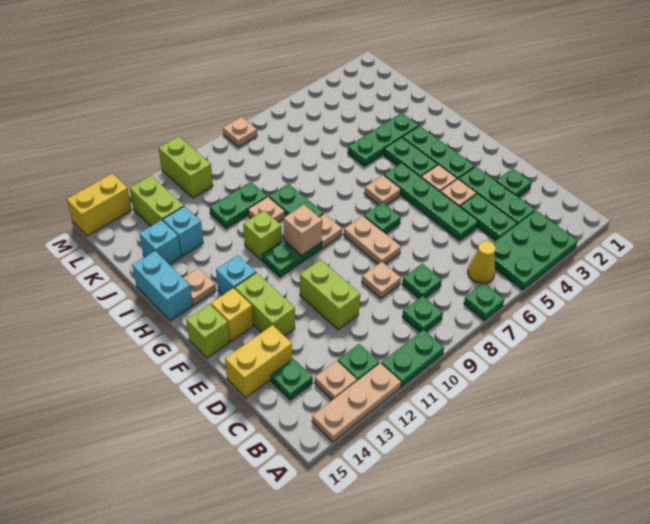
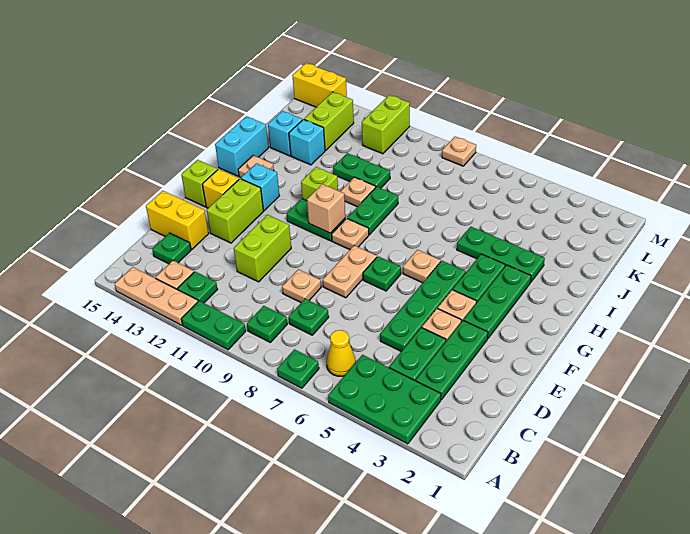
green 1x1 plate [496,168,532,197] -> none

